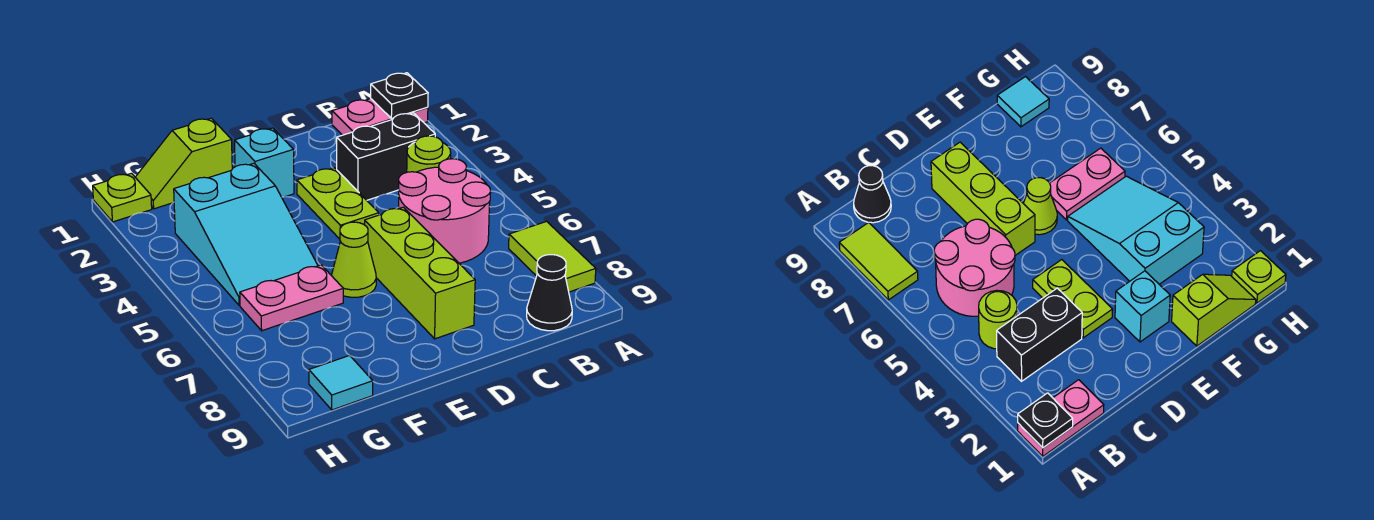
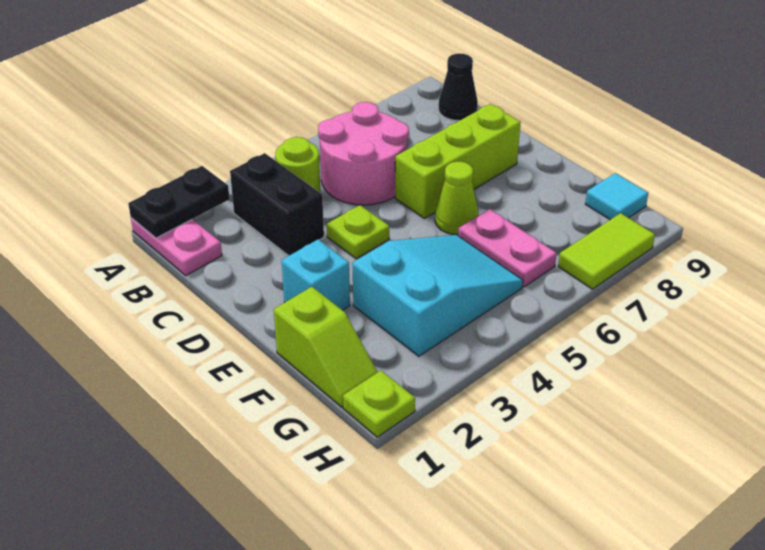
black 1x1 plate [371,73,428,119] -> black 1x2 plate [128,166,230,238]
lime 1x2 tile [509,221,596,292] -> lime 1x2 tile moved to [558,213,655,289]
lime 1x2 plate [297,168,379,239] -> lime 1x1 plate [327,205,389,259]

